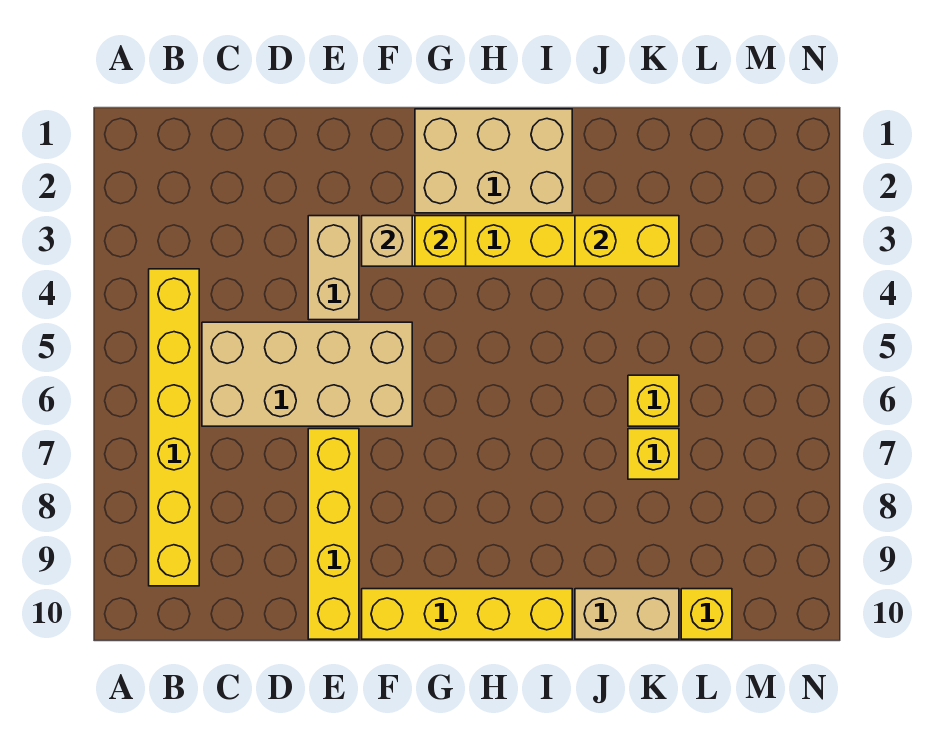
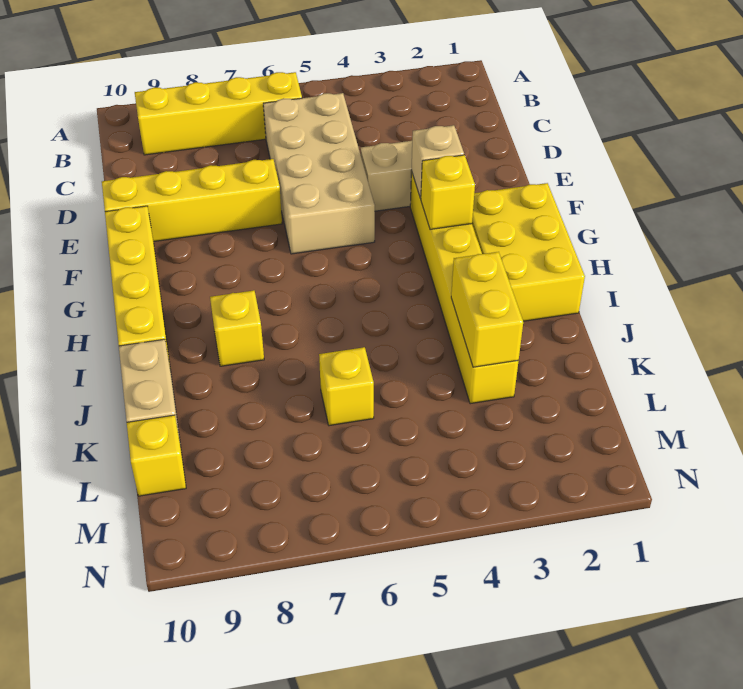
yellow 1x6 brick [149,269,199,586] -> yellow 1x4 brick [135,72,302,155]
tan 2x3 brick [415,109,572,213] -> yellow 2x3 brick [472,183,585,321]
yellow 1x1 brick [628,429,679,479] -> yellow 1x1 brick moved to [210,290,264,366]

